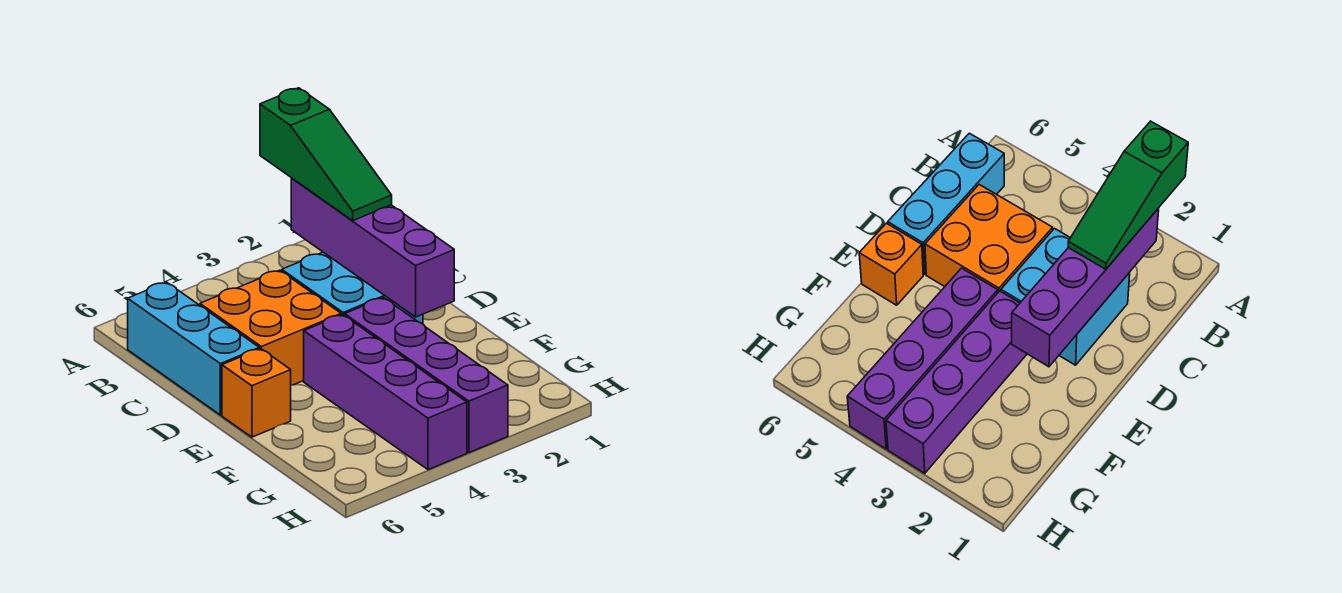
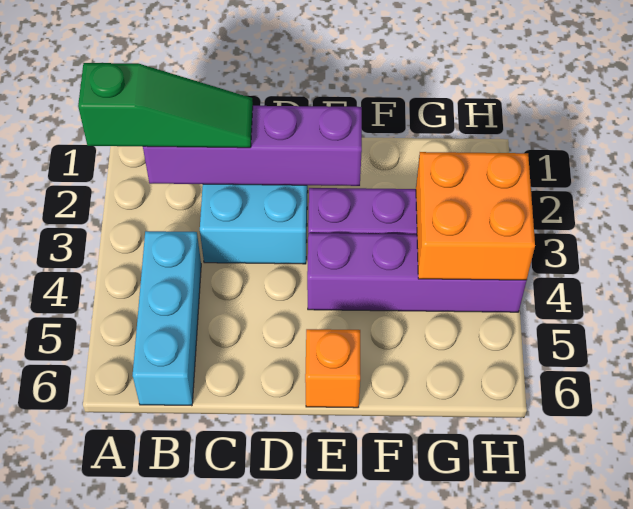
cyan 1x3 brick [128,282,259,415] -> cyan 1x3 brick turned to [133,231,201,406]
orange 2x2 brick [200,270,341,385] -> orange 2x2 brick moved to [416,152,535,280]

